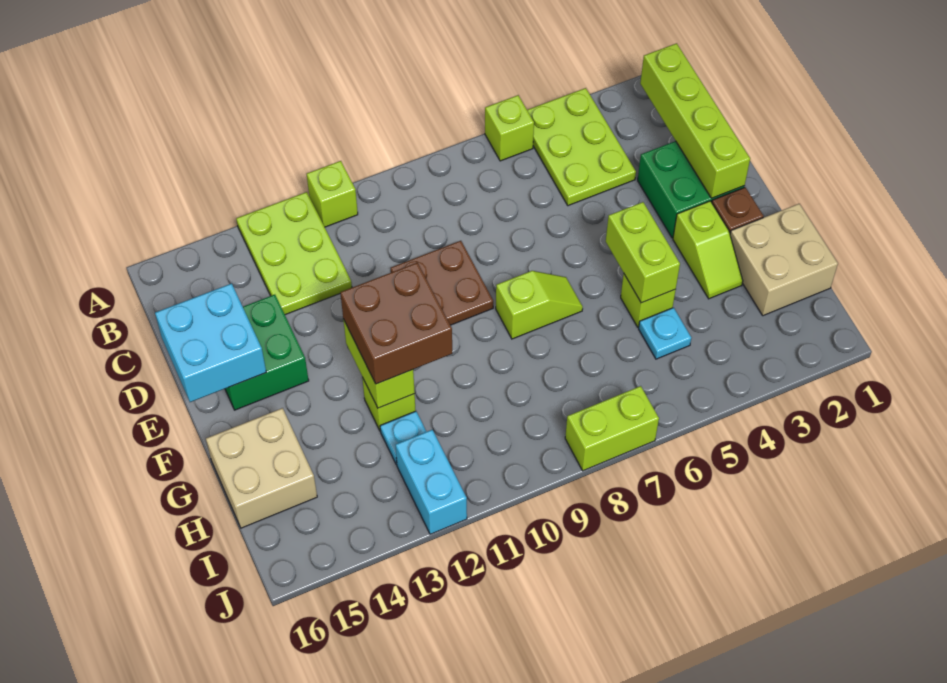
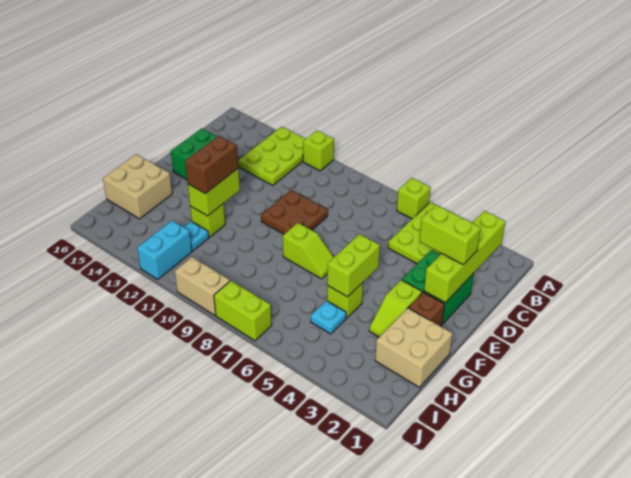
none -> lime 1x2 brick [419,205,481,265]
cyan 2x2 brick [155,283,266,402] -> none
brown 2x2 brick [340,263,452,384] -> brown 1x2 brick [185,136,238,194]
none -> tan 1x2 brick [175,257,230,315]

